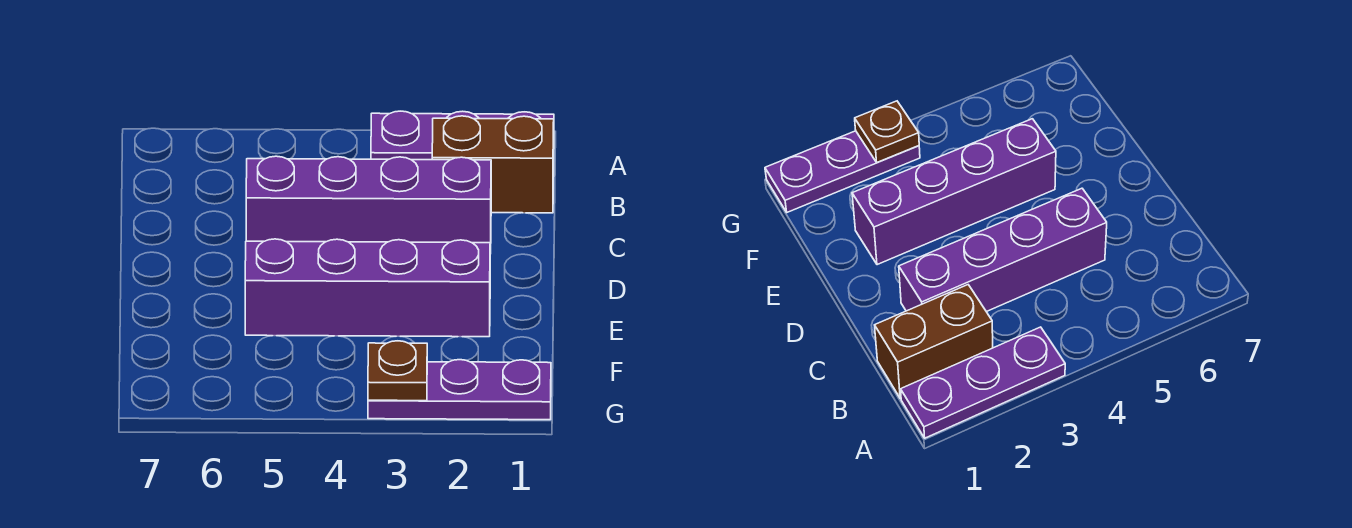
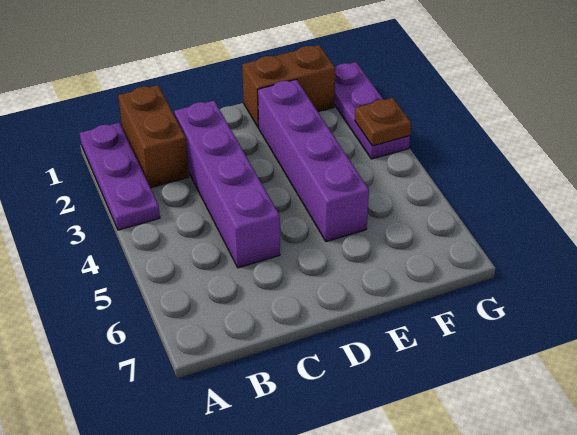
none -> brown 1x2 brick [242,45,336,128]

